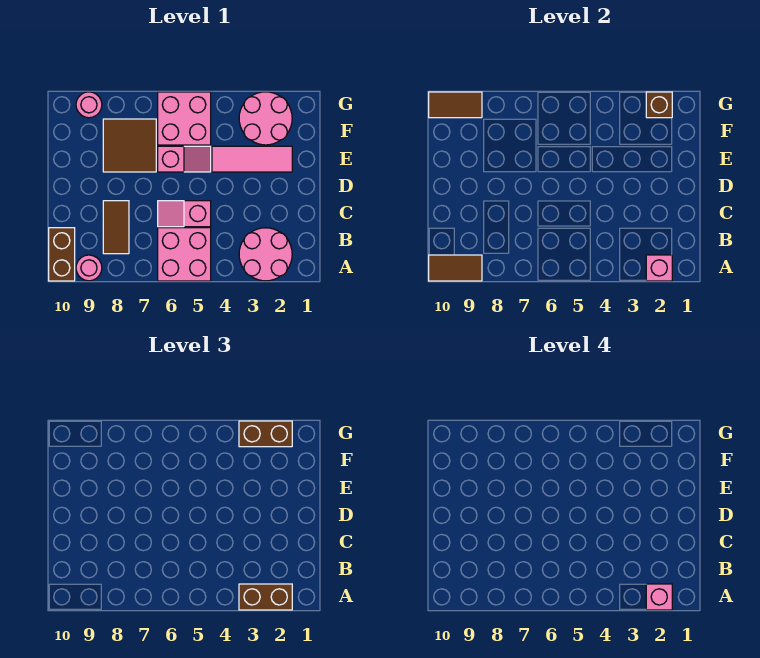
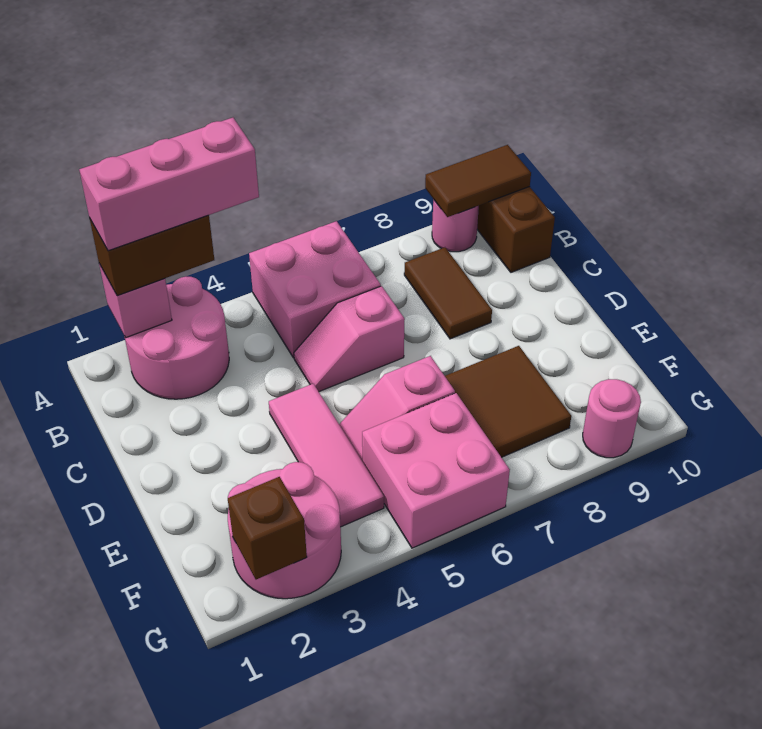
pink 1x1 brick [646,584,672,610] -> pink 1x3 brick [79,118,259,251]
pink 1x2 slope [158,201,211,227] -> pink 1x2 slope turned to [294,286,405,391]
pink 1x3 tile [212,146,292,172] -> pink 1x3 tile turned to [269,384,384,527]
brown 1x2 brick [239,421,292,447] -> none
brown 1x2 tile [429,92,482,118] -> none

